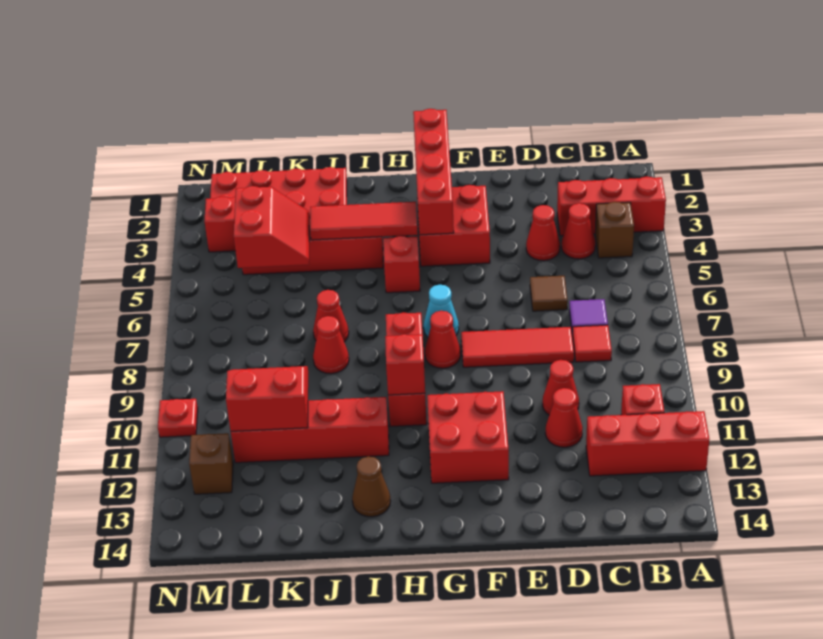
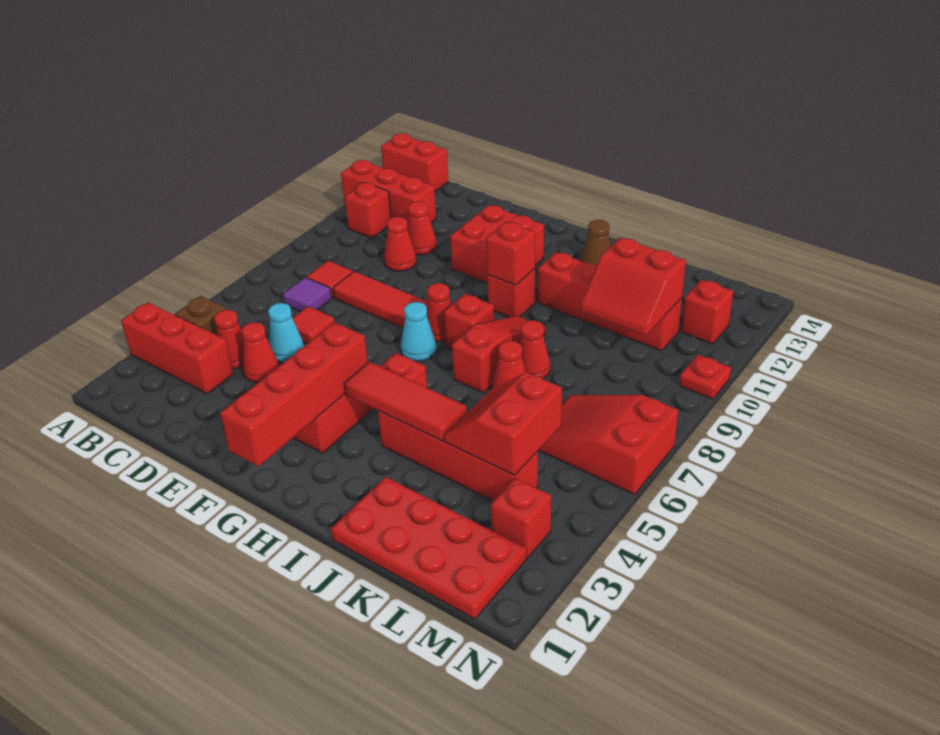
none -> red 1x2 brick [381,133,449,191]
none -> cyan 1x1 cone [268,303,304,362]
brown 1x1 tile [530,276,568,311] -> red 1x1 tile [293,306,335,344]
none -> red 1x3 slope [452,316,546,393]
none -> red 2x3 slope [538,395,678,495]
brown 1x1 brick [189,433,233,494] -> red 1x1 brick [681,280,733,344]

